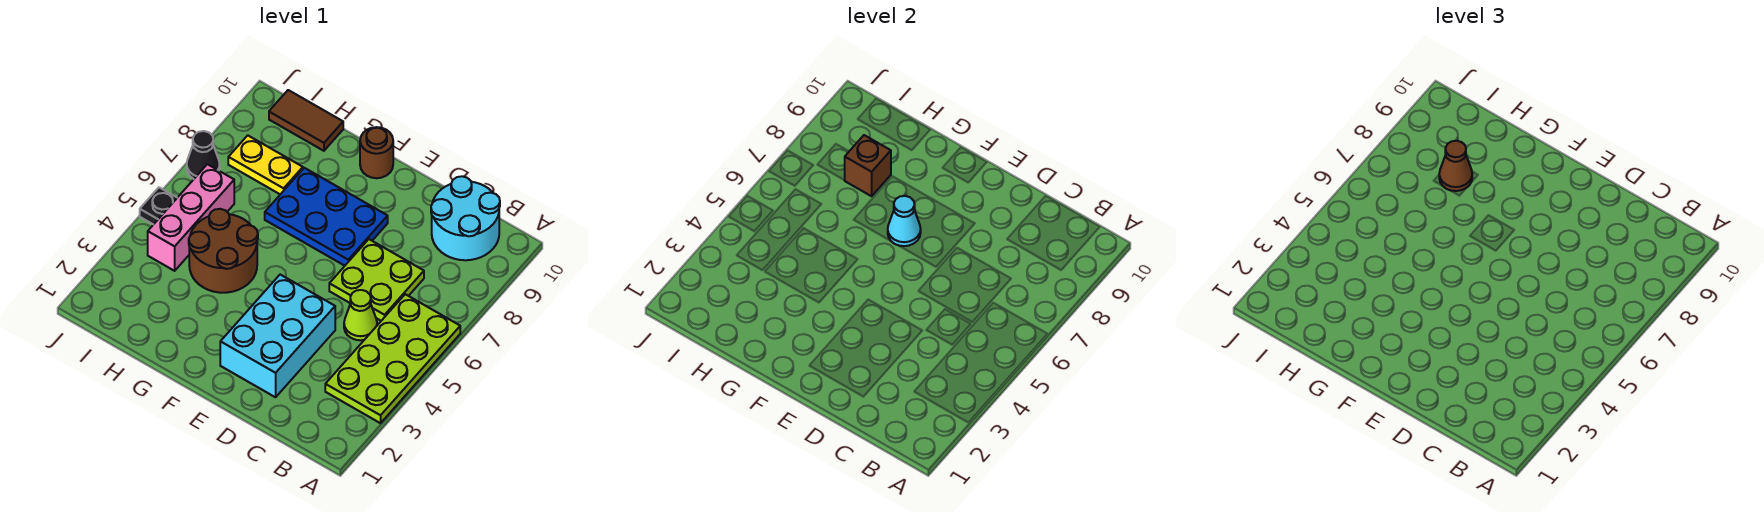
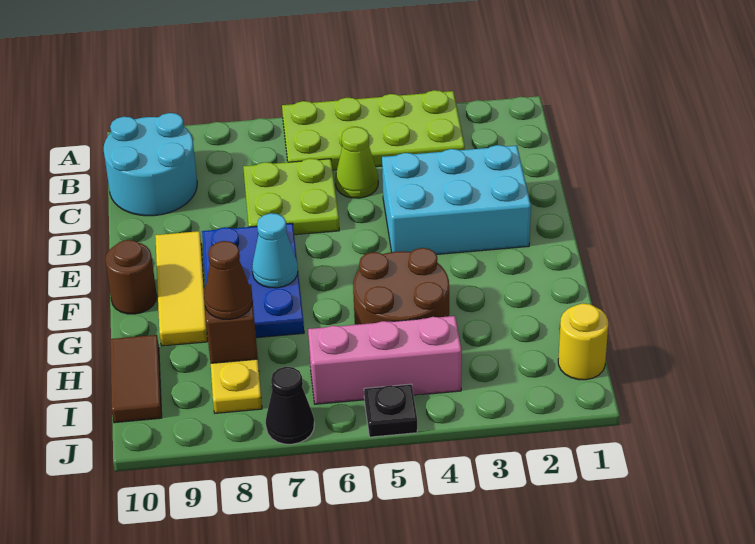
none -> yellow 1x3 tile [155,231,207,346]
none -> yellow 1x1 round brick [558,303,608,380]

